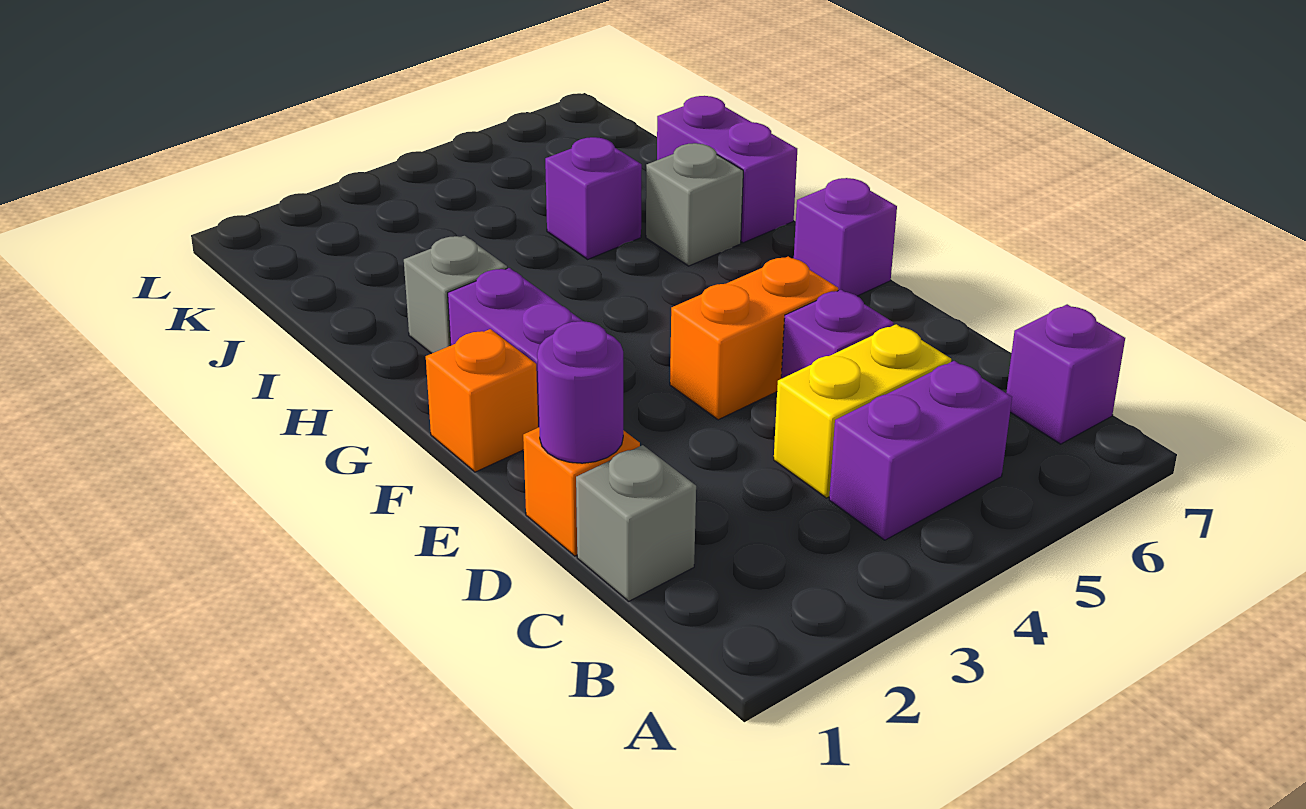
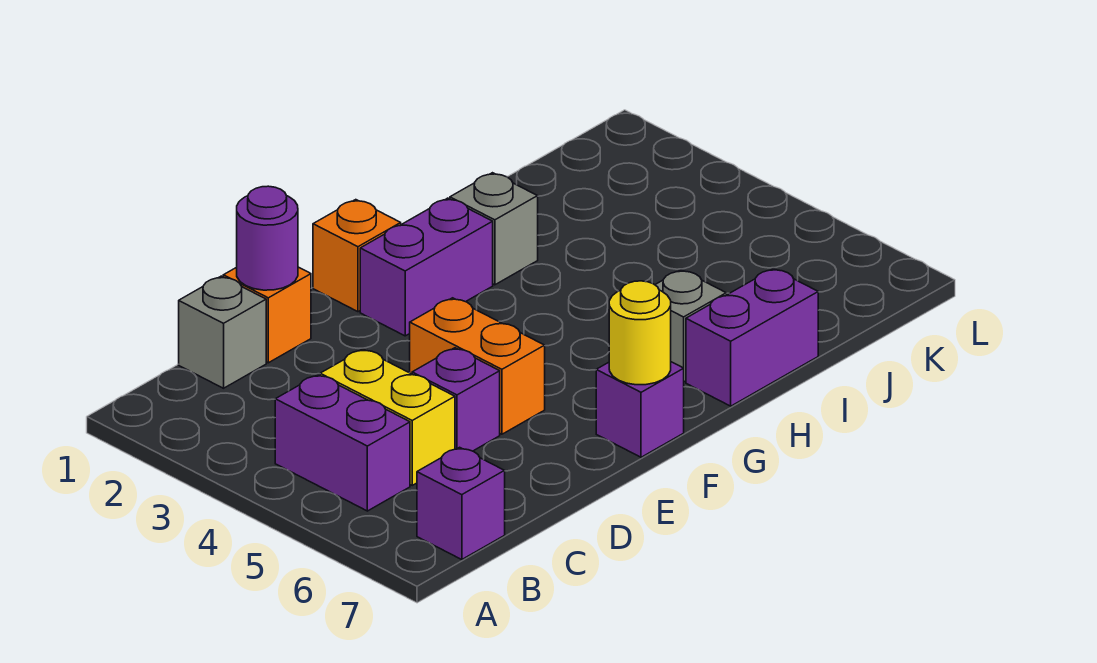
none -> yellow 1x1 round brick [609,281,671,385]
purple 1x1 brick [545,137,642,259] -> none

